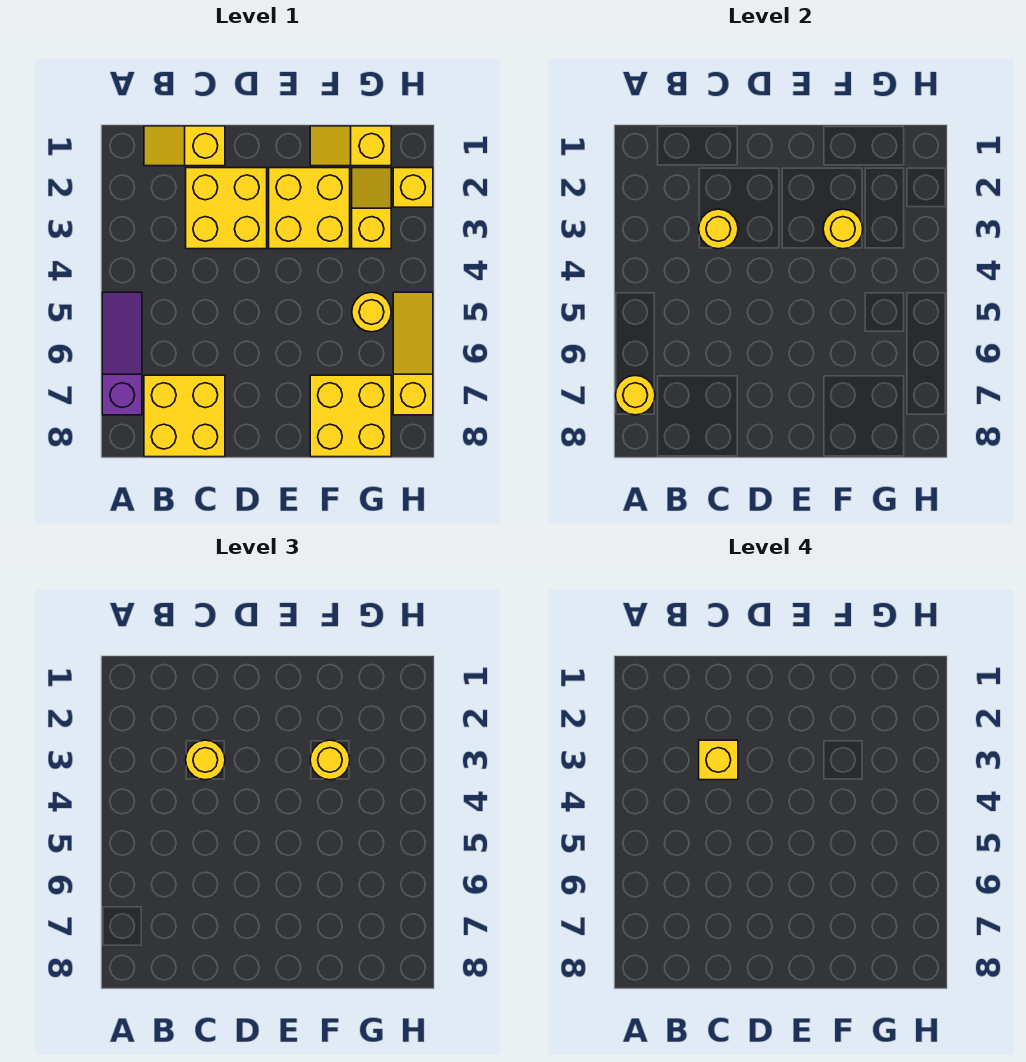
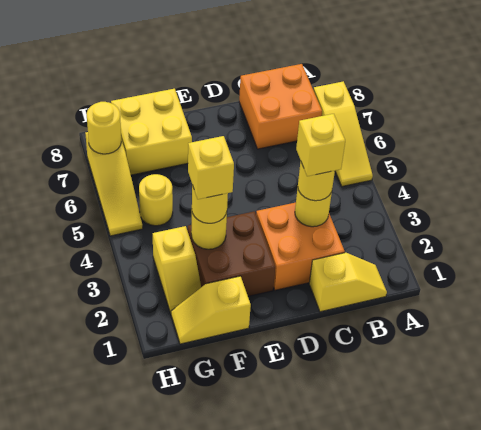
purple 1x3 slope [102,292,142,415] -> yellow 1x3 slope [313,81,373,186]
yellow 1x1 round brick [616,375,655,415] -> yellow 1x1 round brick moved to [87,102,121,154]
yellow 2x2 brick [144,375,225,457] -> orange 2x2 brick [239,64,322,149]
yellow 2x2 brick [186,168,267,249] -> orange 2x2 brick [256,203,345,290]
yellow 2x2 brick [269,168,350,249] -> brown 2x2 brick [187,211,275,296]
yellow 1x2 slope [310,126,391,166] -> yellow 1x2 slope turned to [171,276,251,344]
yellow 1x1 brick [393,168,433,207] -> yellow 1x1 brick moved to [188,136,234,199]

